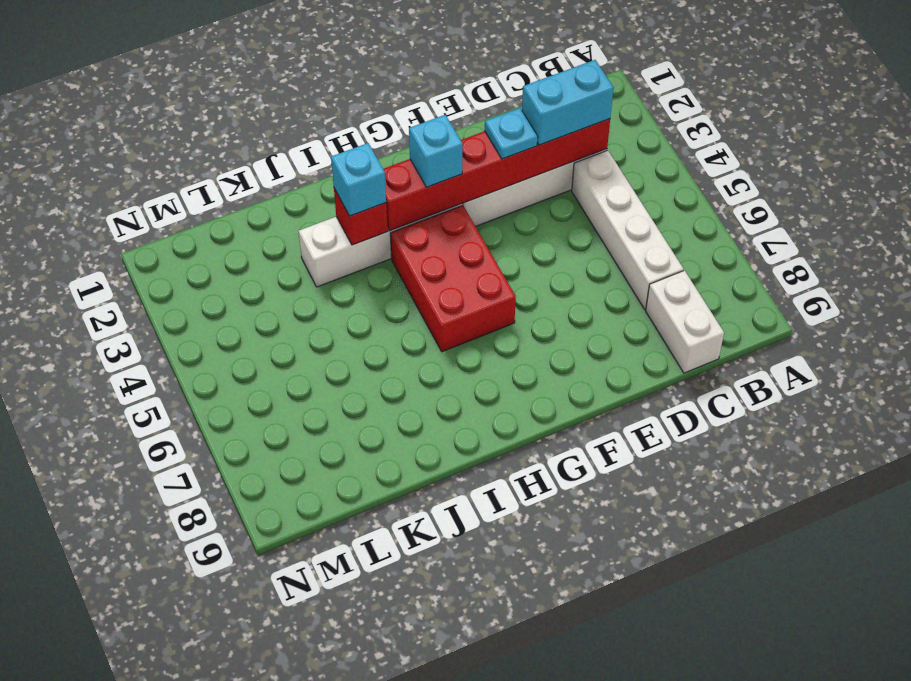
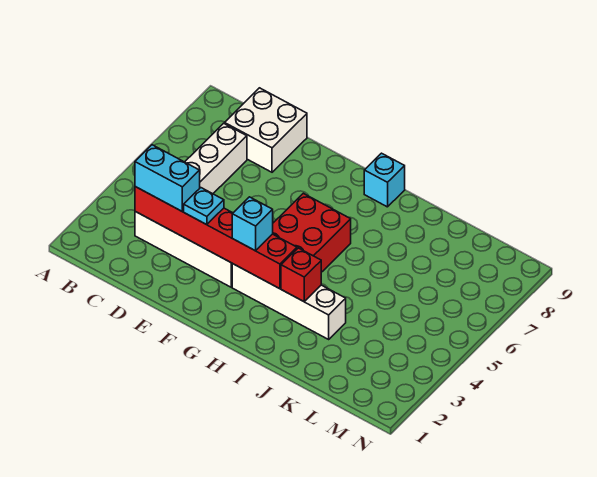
white 1x2 brick [646,271,724,373] -> white 2x2 brick [225,88,307,172]
cyan 1x1 brick [331,143,386,216] -> cyan 1x1 brick moved to [364,153,405,207]

